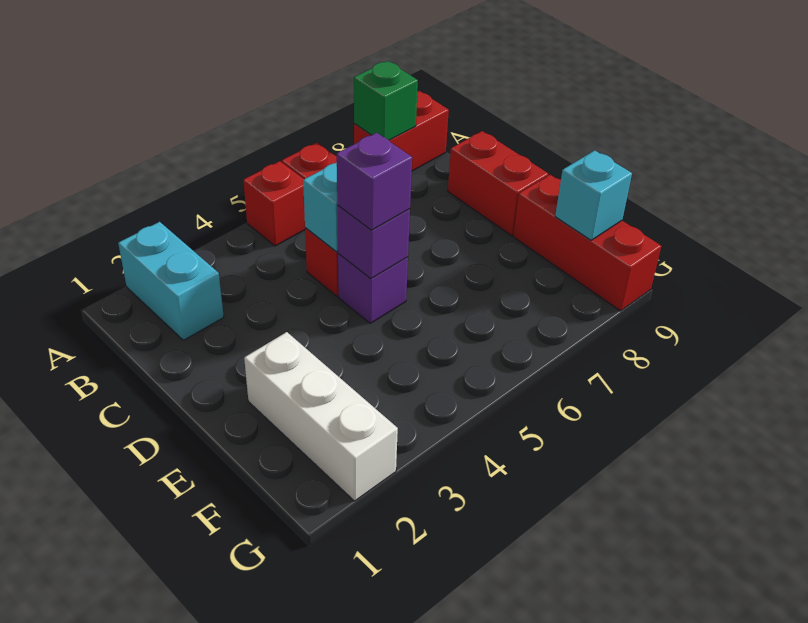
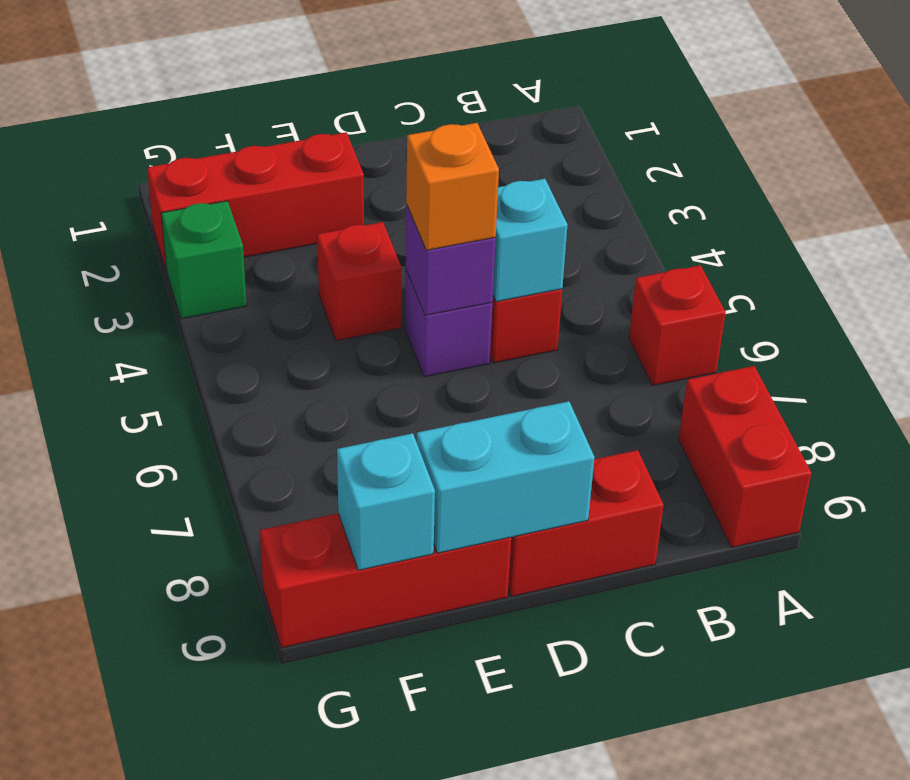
cyan 1x2 brick [118,222,224,340] -> cyan 1x2 brick moved to [417,401,595,553]
red 1x1 brick [244,161,305,246] -> red 1x1 brick moved to [317,222,401,341]
green 1x1 brick [354,61,418,140] -> green 1x1 brick moved to [161,201,247,319]
purple 1x1 brick [337,133,412,230] -> orange 1x1 brick [406,123,499,250]
white 1x3 brick [244,332,398,501] -> red 1x3 brick [147,132,364,271]

